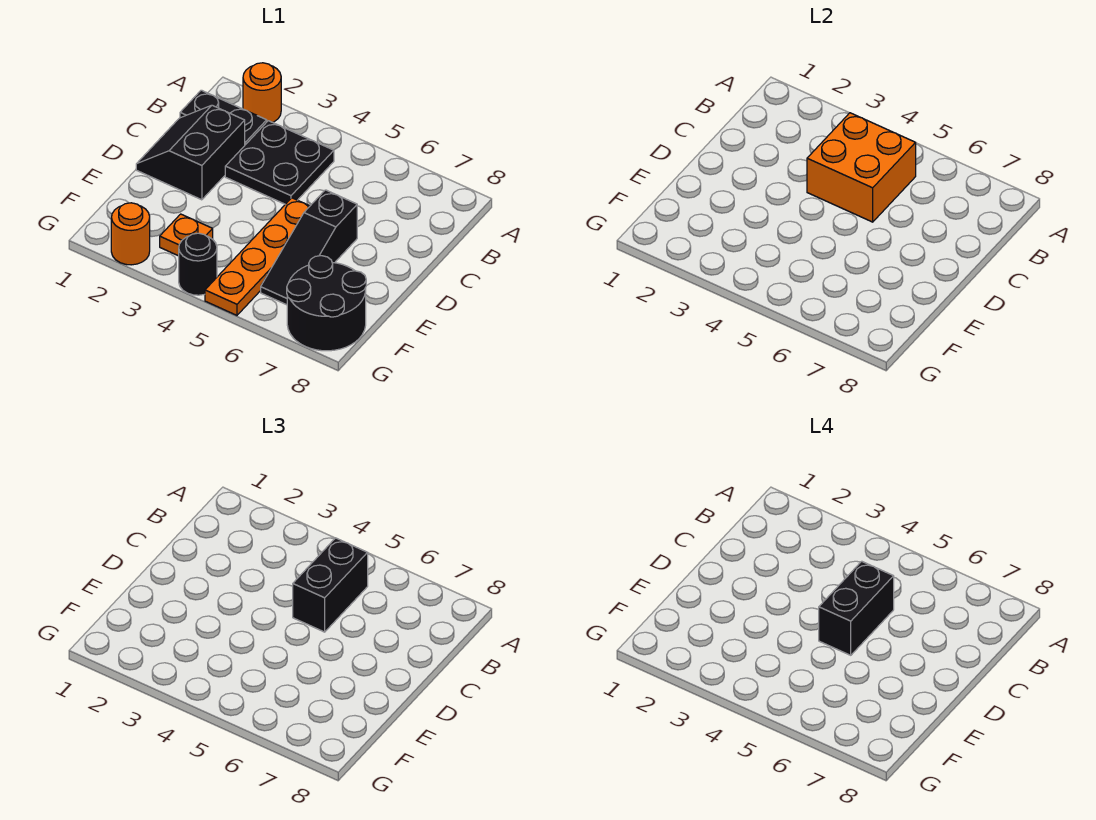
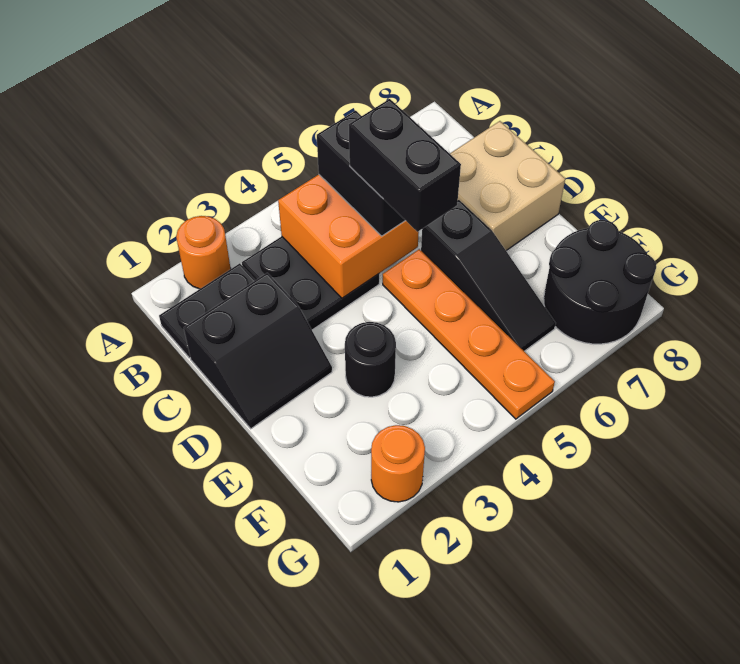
black 2x2 slope [136,105,245,200] -> black 2x2 slope turned to [184,273,332,429]
none -> tan 2x2 brick [450,121,565,250]
orange 1x1 plate [160,214,213,256] -> none
black 1x1 round brick [179,233,217,295] -> black 1x1 round brick moved to [345,322,396,397]

